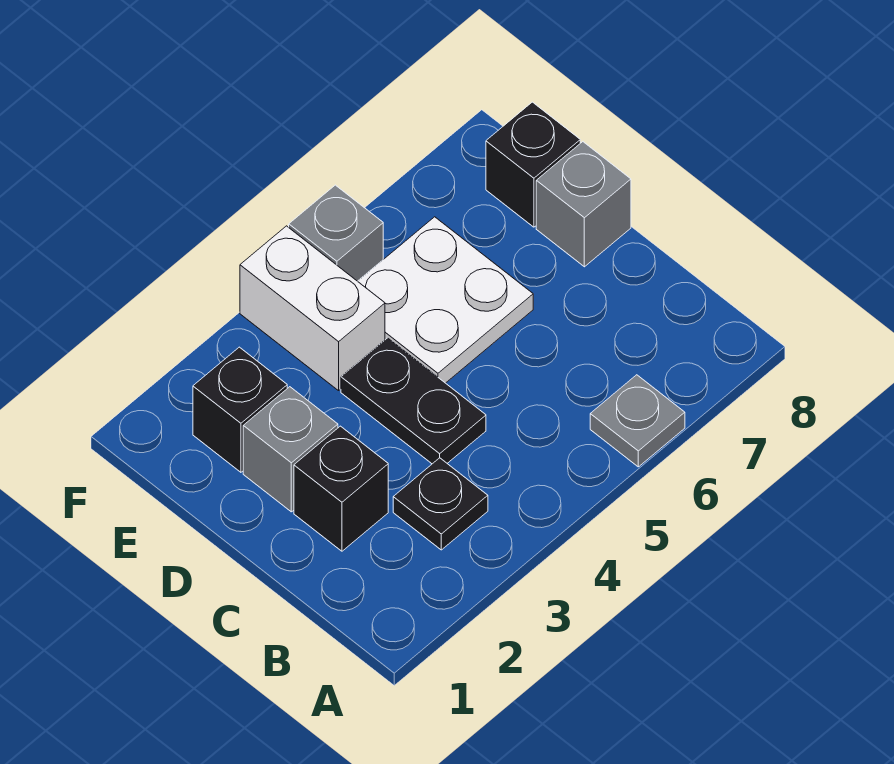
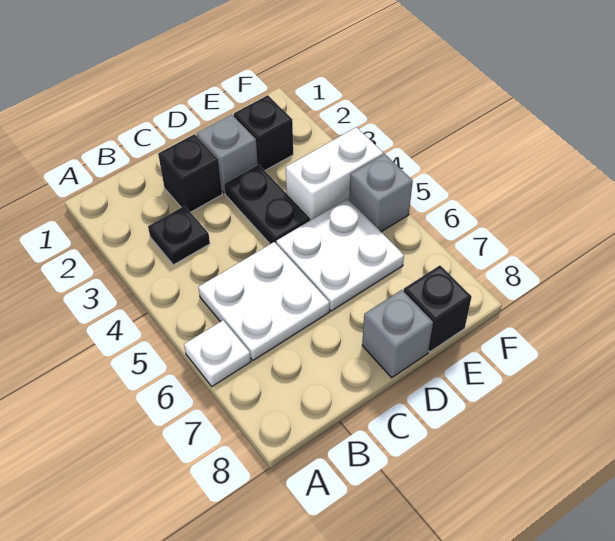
grey 1x1 plate [590,375,685,467] -> white 1x1 plate [184,320,251,386]
none -> white 2x2 plate [198,242,329,360]
black 1x2 plate [341,338,486,464] -> black 1x2 plate turned to [224,165,310,244]

